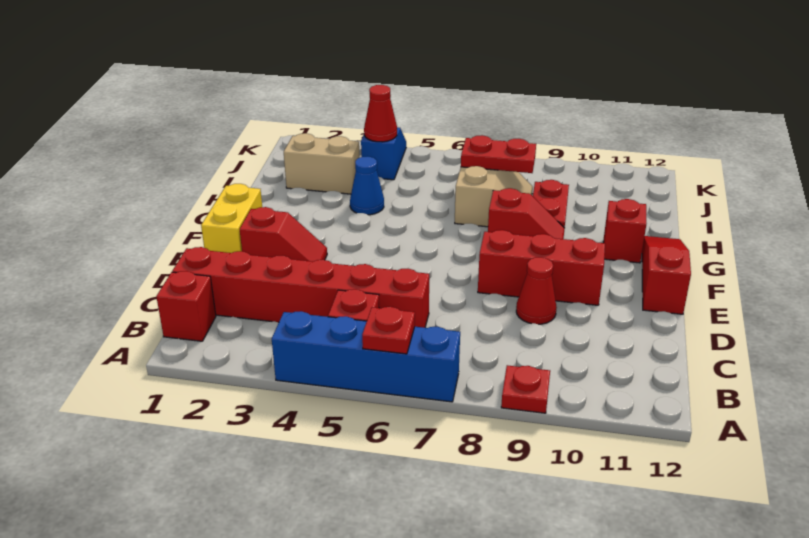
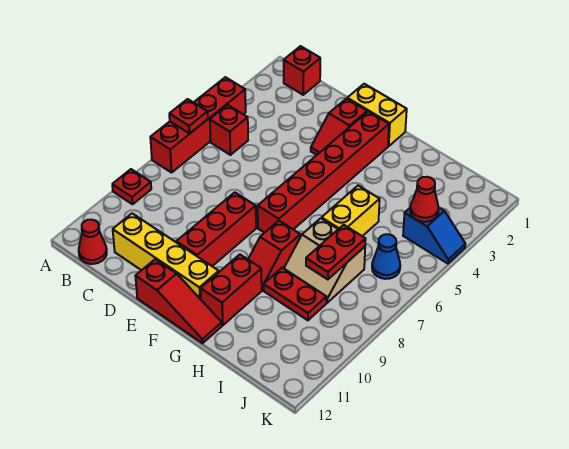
blue 1x4 brick [272,311,460,402] -> red 1x4 brick [150,77,246,173]
red 1x6 brick [172,247,429,328] -> red 1x6 brick moved to [258,112,389,233]
none -> yellow 1x4 brick [113,213,219,299]
red 1x1 cone [516,257,557,324] -> red 1x1 cone moved to [79,220,107,264]
red 1x1 brick [603,199,647,263] -> red 1x2 brick [201,255,262,325]
blue 1x1 cone [350,156,384,215] -> blue 1x1 cone moved to [372,234,400,279]
none -> yellow 1x2 brick [322,186,380,236]
tan 1x2 brick [284,133,360,194] -> none

